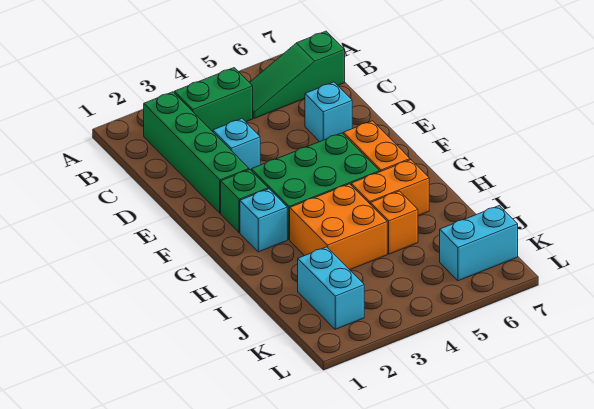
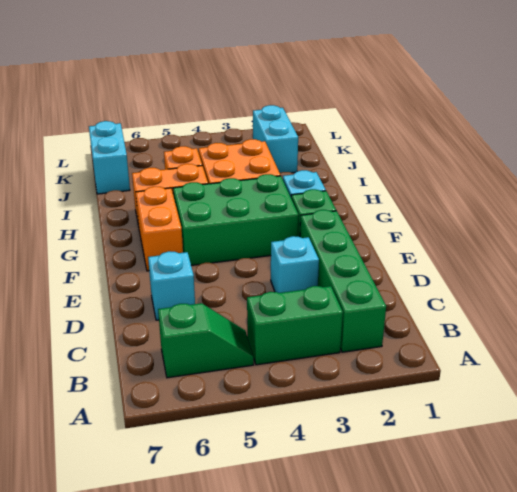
green 1x3 slope [249,31,345,118] -> green 1x2 slope [158,303,254,378]
cyan 1x2 brick [440,206,518,281] -> cyan 1x2 brick turned to [89,121,130,194]

